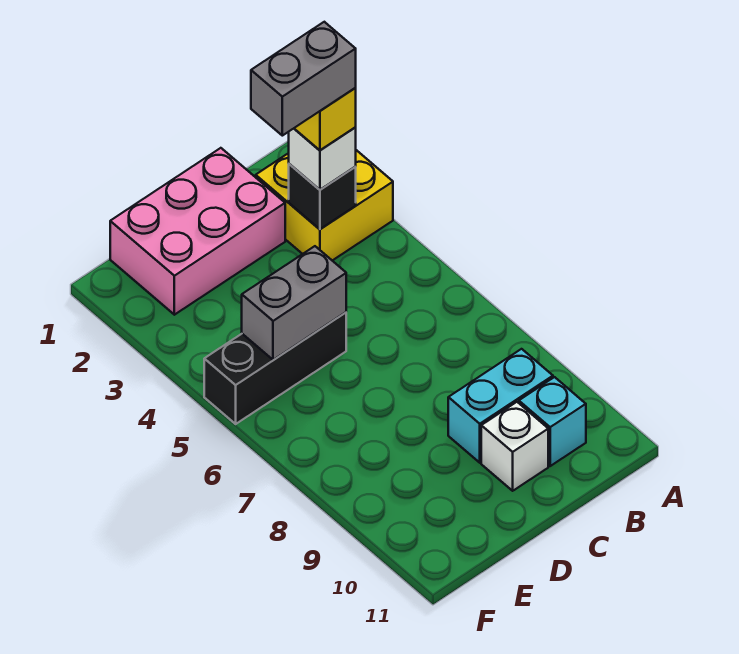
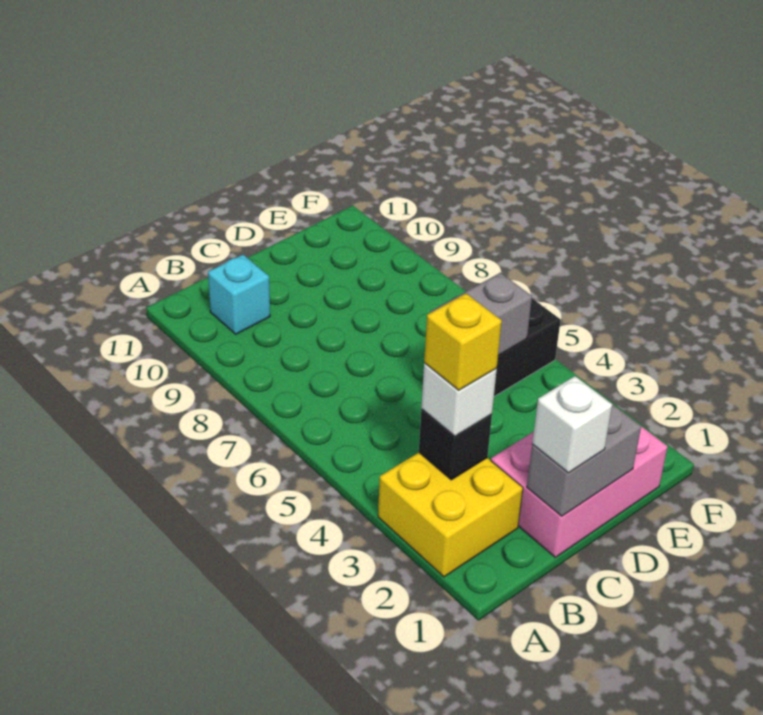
grey 1x2 brick [251,22,356,136] -> grey 1x2 brick moved to [527,404,641,516]
cyan 1x2 brick [448,349,553,463] -> none
white 1x1 brick [481,402,548,491] -> white 1x1 brick moved to [532,376,612,473]

